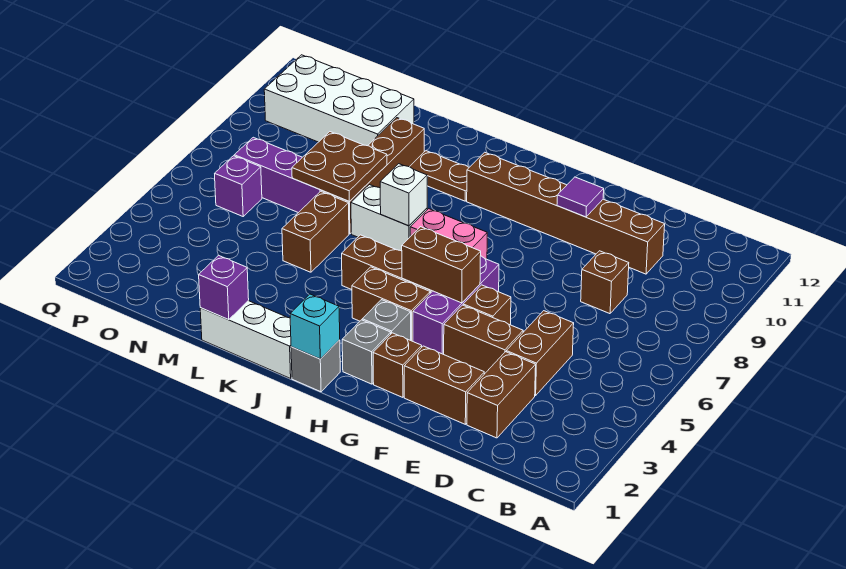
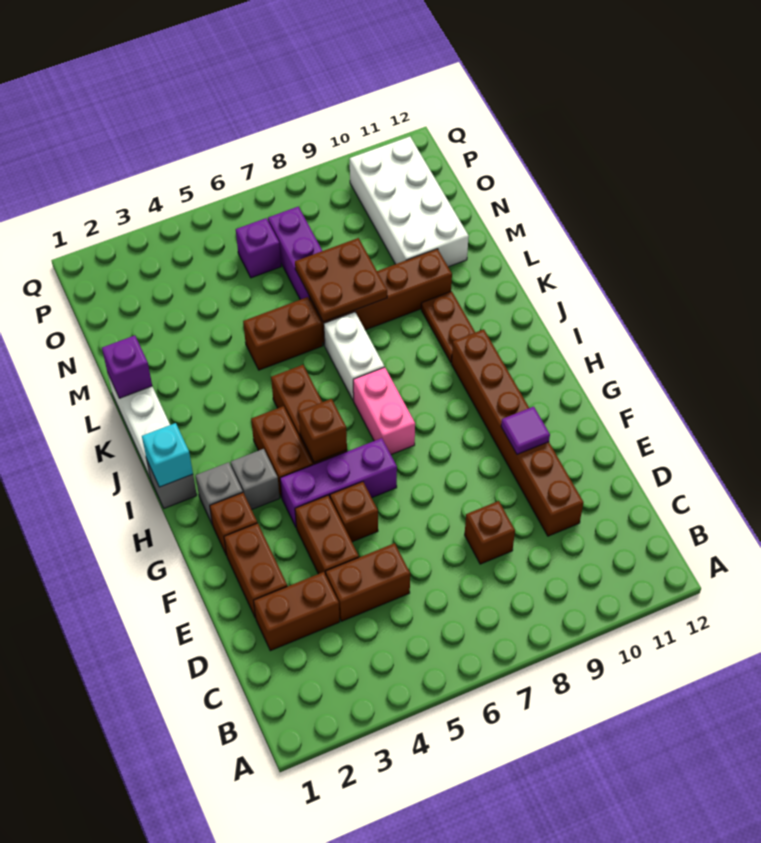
brown 1x2 brick [402,227,481,303] -> brown 1x1 brick [298,399,347,463]
white 1x1 brick [380,164,427,226] -> none

